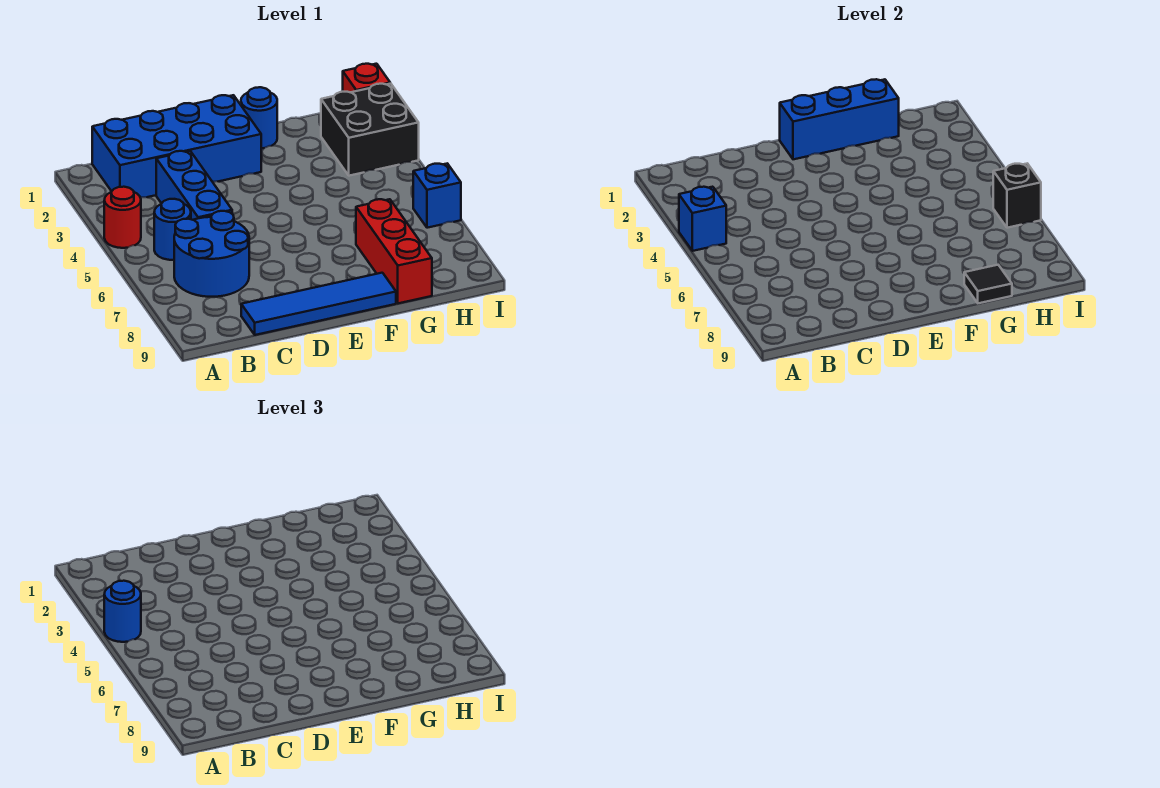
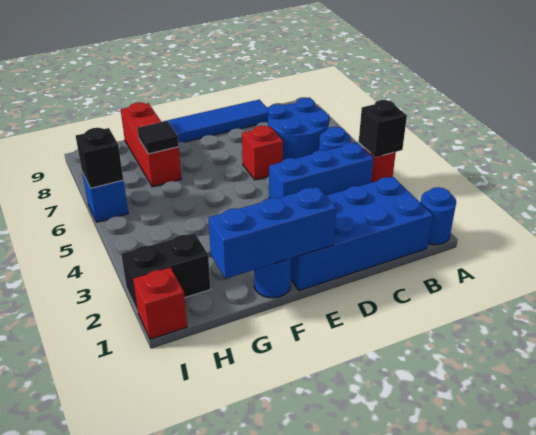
blue 1x1 brick [679,187,726,251] -> black 1x1 brick [359,100,407,157]
blue 1x1 round brick [104,581,141,642] -> blue 1x1 round brick moved to [420,187,456,245]
blue 1x3 brick [156,151,232,220] -> blue 1x3 brick turned to [269,142,374,198]
none -> red 1x1 brick [242,126,283,180]
black 1x1 tile [964,265,1012,303] -> black 1x1 tile moved to [137,121,179,154]
black 2x2 brick [321,84,419,176] -> black 1x2 brick [121,233,210,312]

